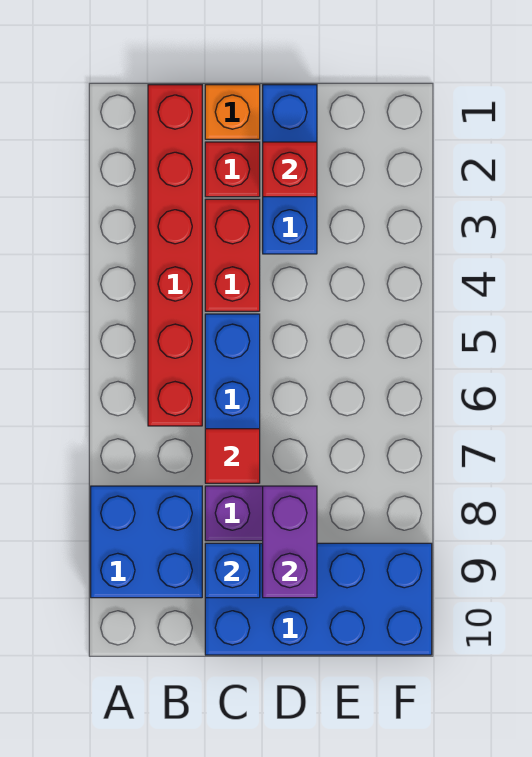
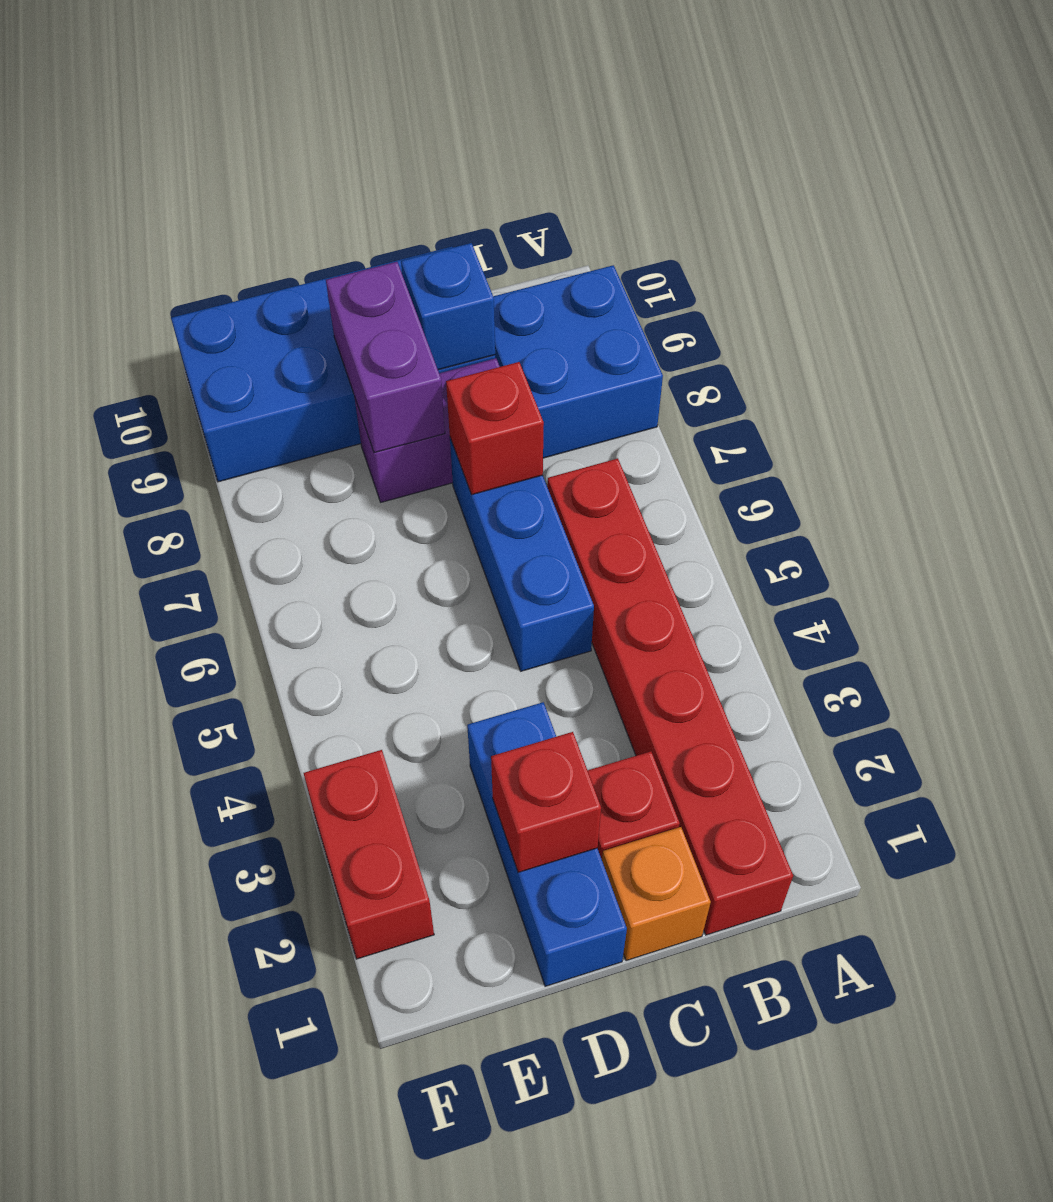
red 1x2 brick [205,199,260,311] -> red 1x2 brick moved to [304,750,434,959]
red 1x1 tile [205,429,260,483] -> red 1x1 brick [446,362,544,495]

